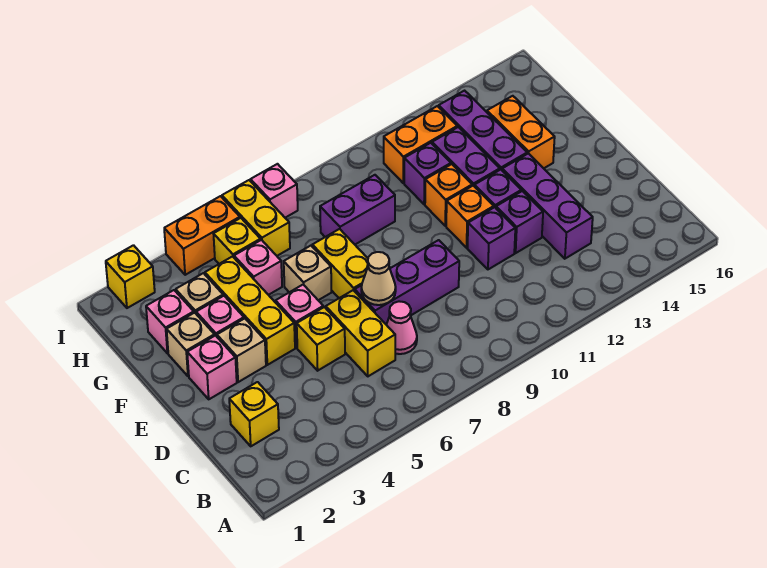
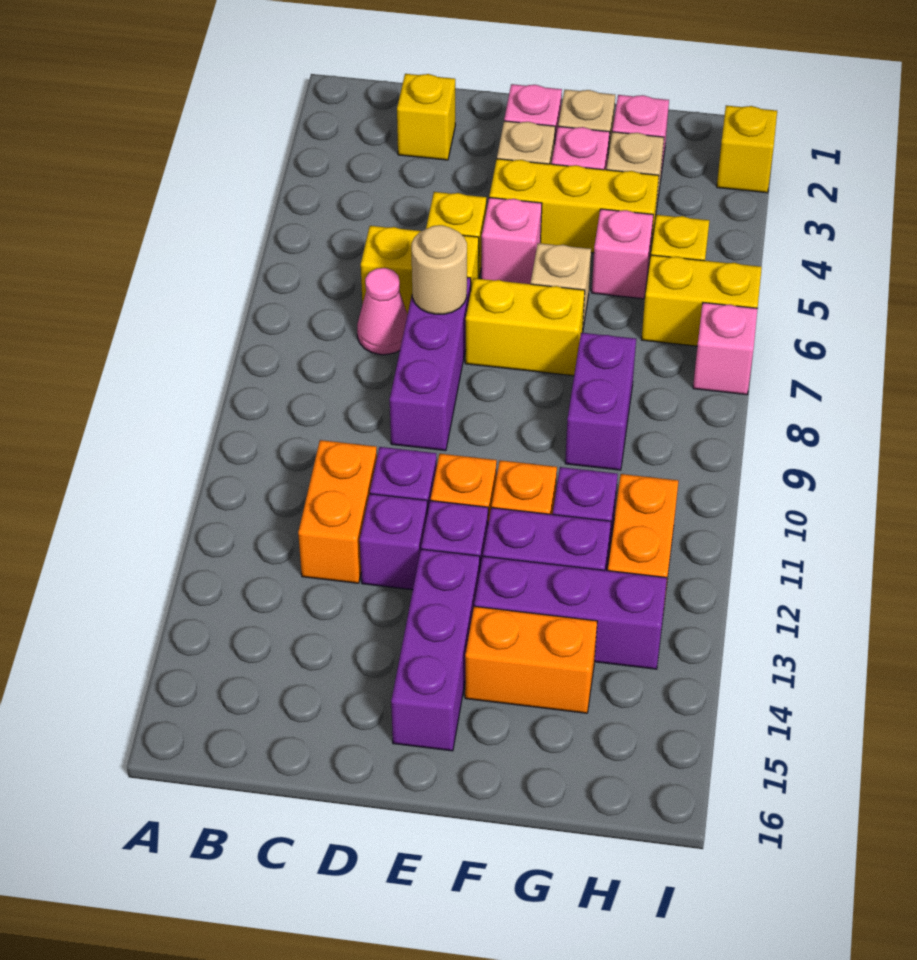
purple 1x3 brick [502,153,593,259] -> purple 1x3 brick turned to [391,549,480,751]
tan 1x1 cone [361,252,396,305] -> tan 1x1 round brick [412,225,467,314]
orange 1x2 brick [164,196,240,275] -> orange 1x2 brick moved to [298,440,377,583]

